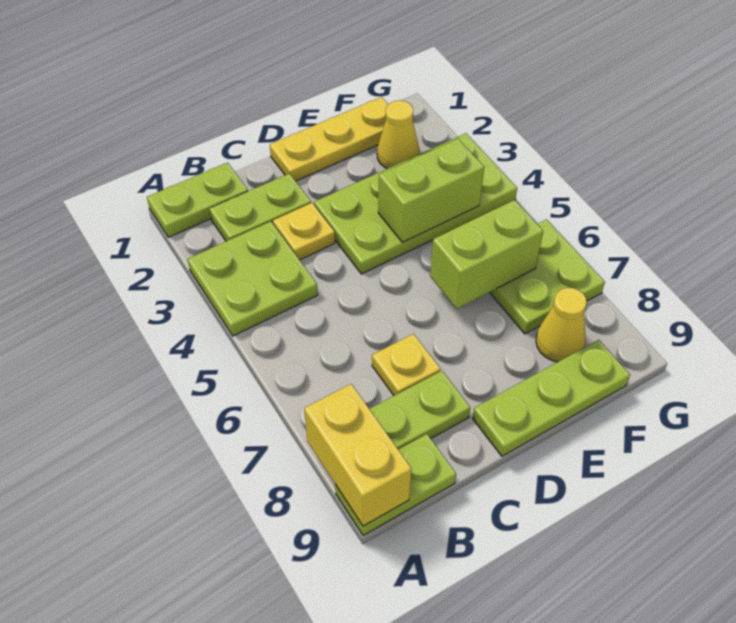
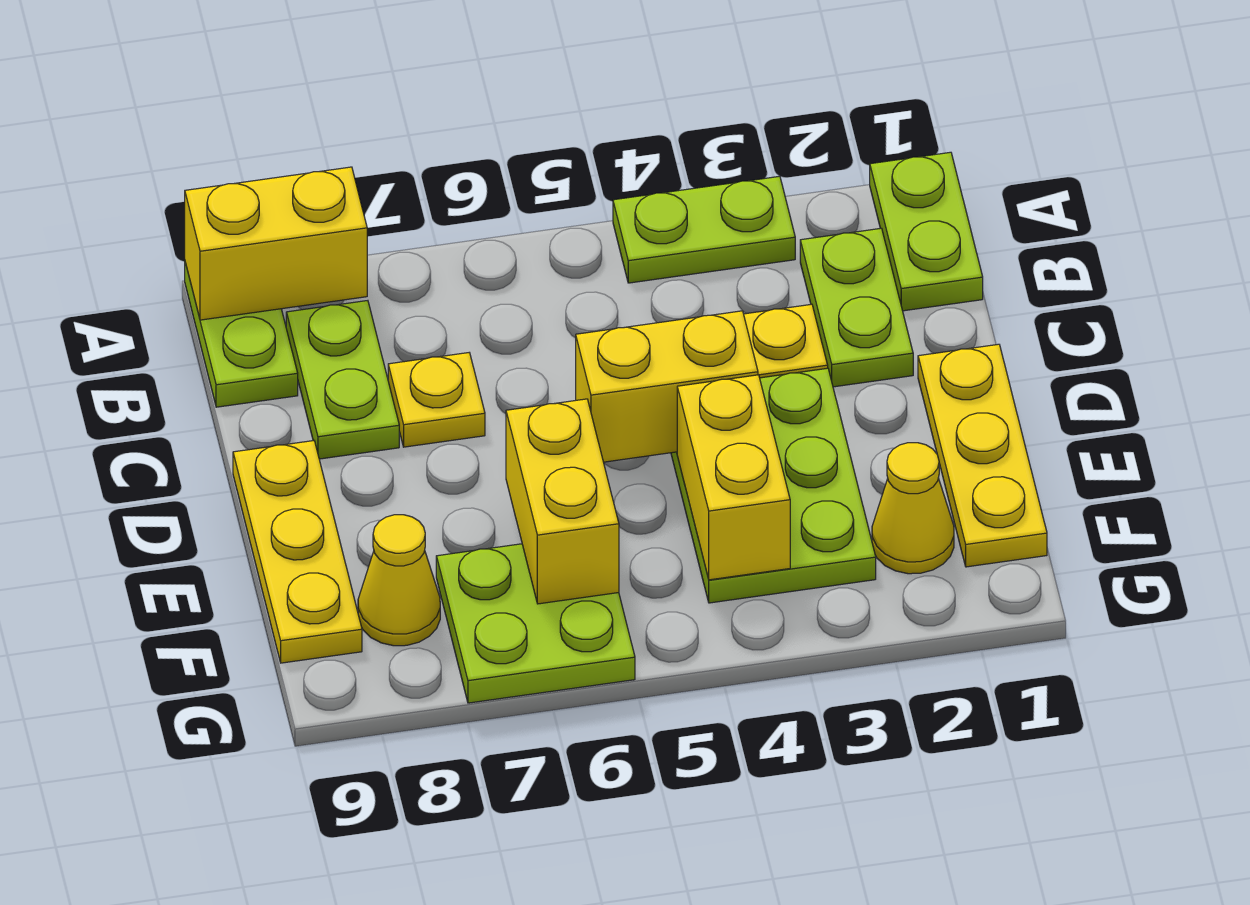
lime 2x2 plate [188,221,318,336] -> lime 1x2 plate [613,176,795,283]
lime 2x4 plate [314,133,517,274] -> lime 2x3 plate [671,368,876,603]
none -> yellow 1x2 brick [576,311,758,462]
lime 1x3 plate [472,340,630,456] -> yellow 1x3 plate [233,441,362,663]
lime 1x2 brick [378,139,484,242] -> yellow 1x2 brick [677,375,790,580]
lime 1x2 brick [430,200,543,309] -> yellow 1x2 brick [506,399,619,604]

